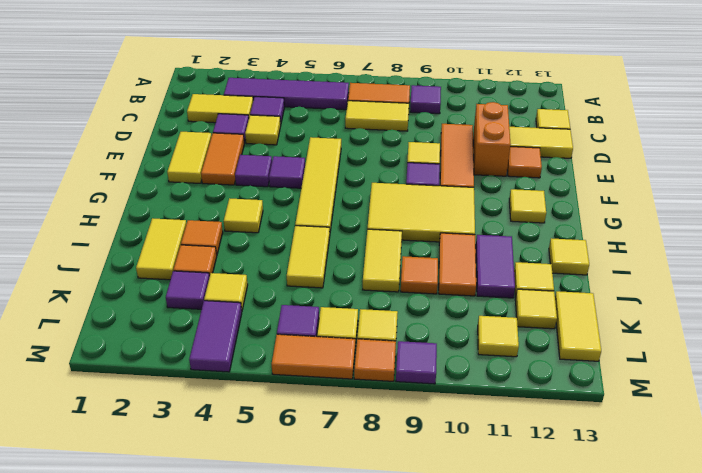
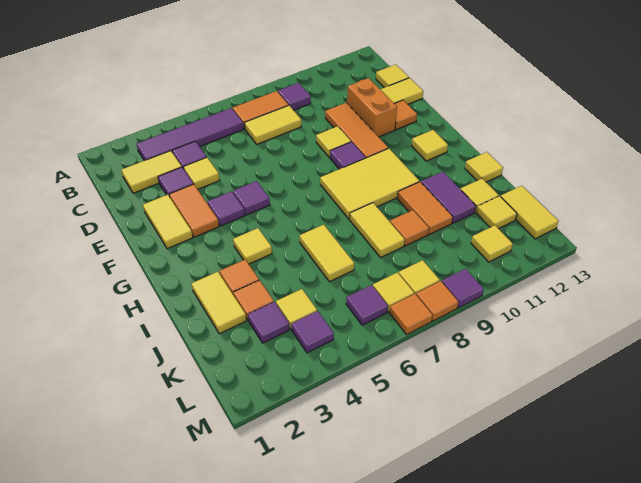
yellow 1x4 tile [295,137,341,231] -> none
purple 1x2 tile [189,301,242,372] -> purple 1x1 tile [291,311,334,353]
orange 1x2 tile [272,334,355,379] -> orange 1x1 tile [390,294,433,334]

